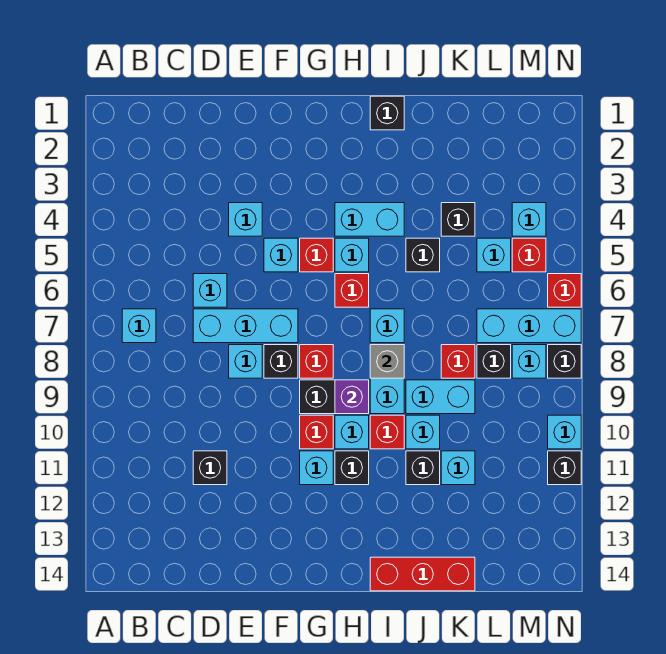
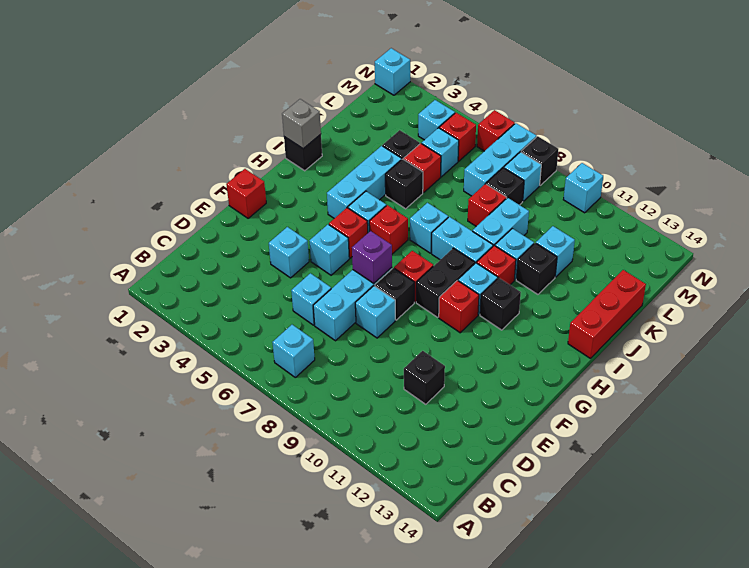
none -> red 1x1 brick [226,169,266,218]
cyan 1x1 brick [300,451,333,485] -> cyan 1x1 brick moved to [375,48,410,95]
cyan 1x2 brick [335,203,404,236] -> cyan 1x3 brick [327,146,402,218]
purple 1x1 brick [335,380,369,414] -> purple 1x1 brick moved to [352,231,392,283]
grey 1x1 brick [370,345,404,378] -> grey 1x1 brick moved to [282,99,321,149]
none -> red 1x1 brick [404,143,441,193]
black 1x1 brick [548,451,581,485] -> none

